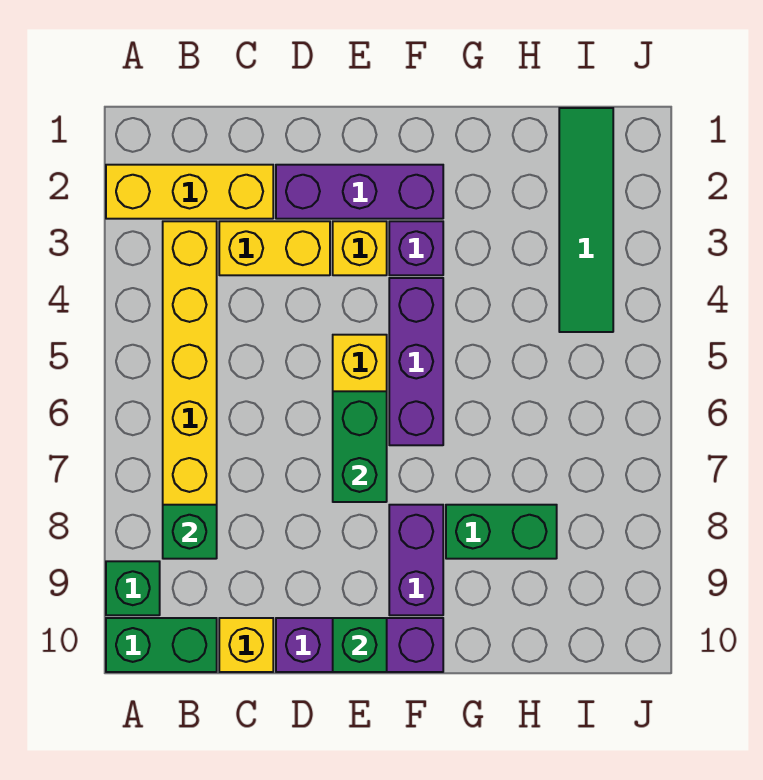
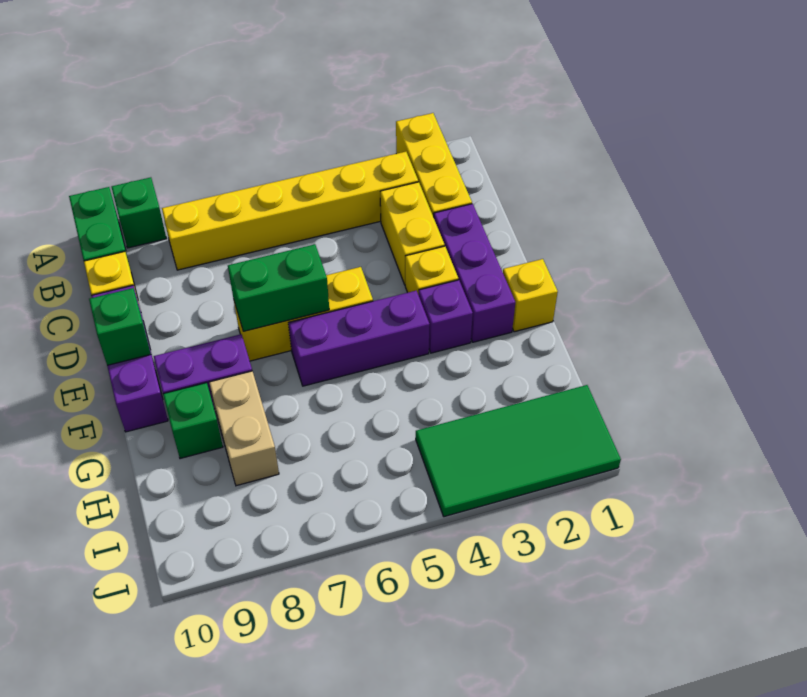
green 1x1 brick [163,505,217,559] -> green 1x1 brick moved to [163,383,223,459]
none -> yellow 1x1 brick [503,259,558,332]
green 1x2 brick [446,505,557,559] -> tan 1x2 brick [209,371,279,486]
green 1x4 tile [559,108,613,332] -> green 2x4 tile [416,385,621,517]

